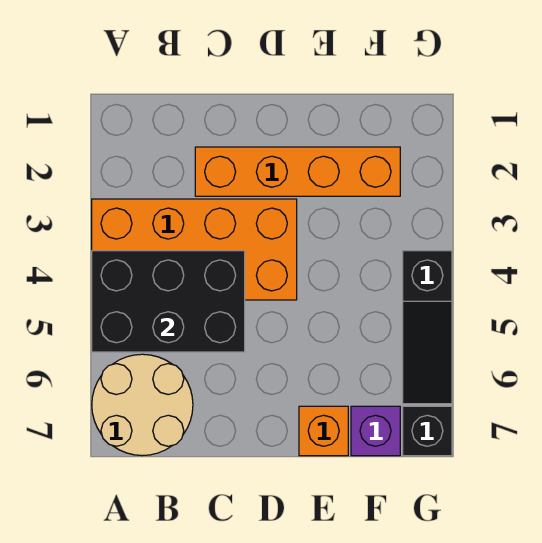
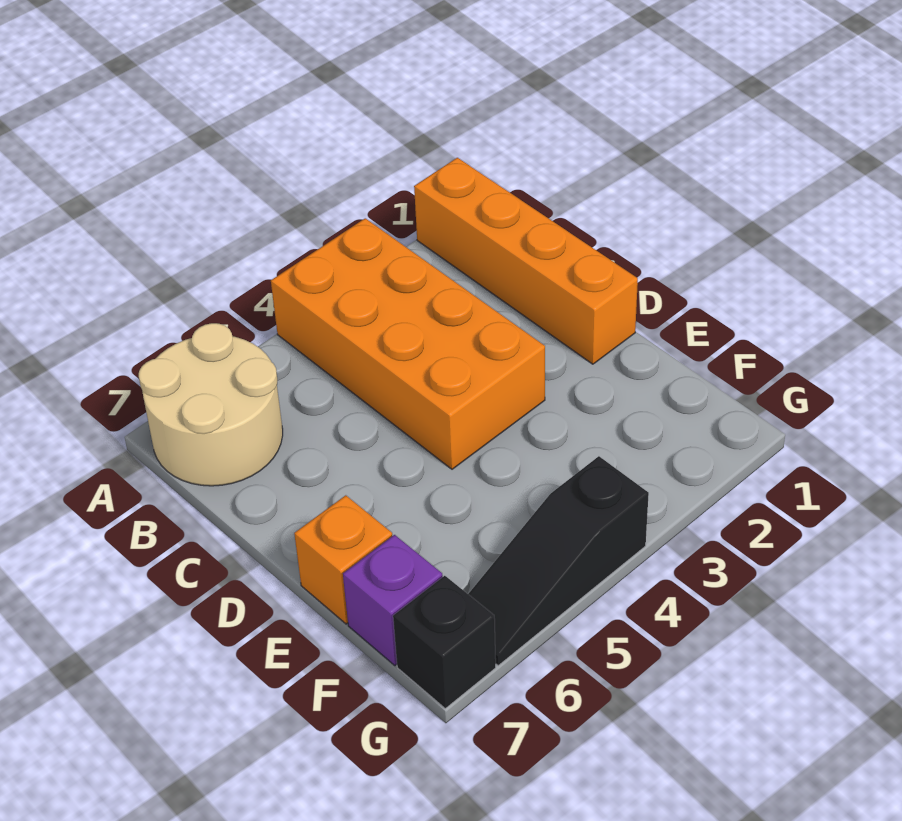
black 2x3 brick [92,251,245,352] -> none
orange 1x4 brick [195,147,400,196] -> orange 1x4 brick moved to [414,158,638,364]

